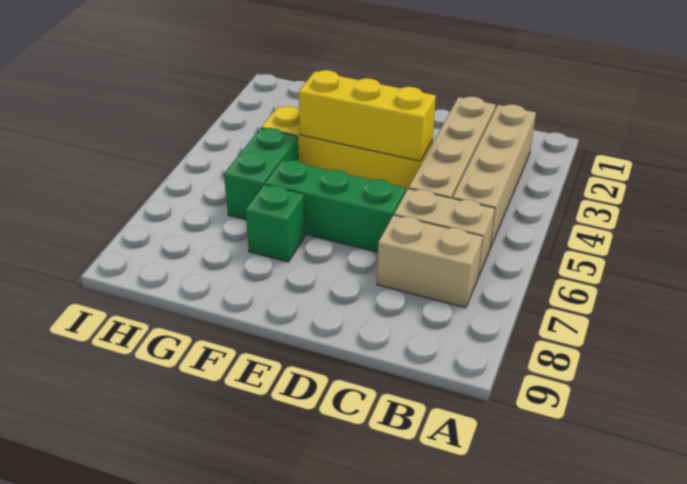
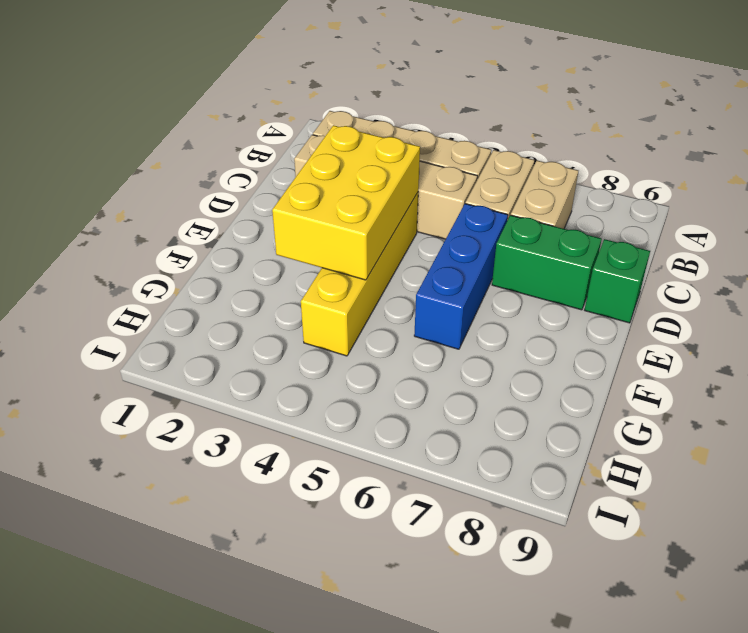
yellow 1x3 brick [299,70,436,161] -> yellow 2x3 brick [272,125,420,280]
green 1x3 brick [265,160,406,252] -> blue 1x3 brick [414,204,508,349]
green 1x1 brick [246,185,305,262] -> green 1x1 brick moved to [585,239,650,323]
green 1x2 brick [224,128,298,220] -> green 1x2 brick moved to [492,215,602,310]

